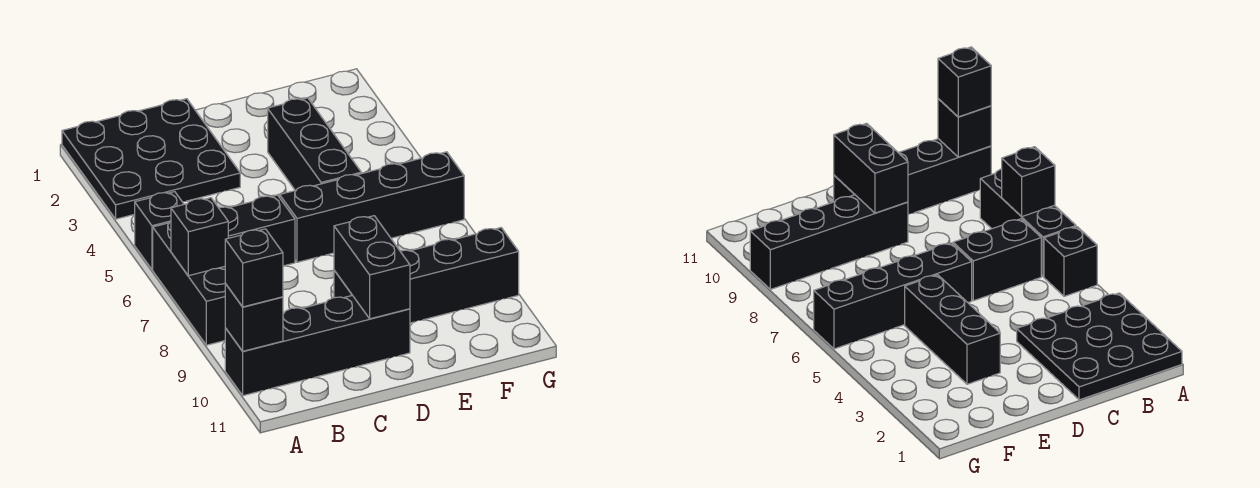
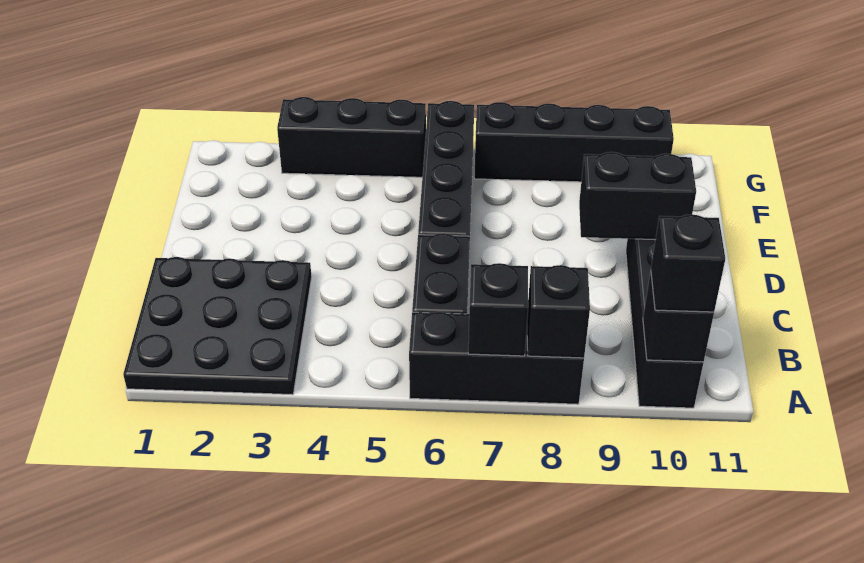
black 1x1 brick [135,192,184,270] -> black 1x1 brick moved to [527,265,590,358]
black 1x4 brick [334,228,519,323] -> black 1x4 brick turned to [474,102,674,182]
black 1x3 brick [268,98,361,191] -> black 1x3 brick moved to [277,97,426,177]

